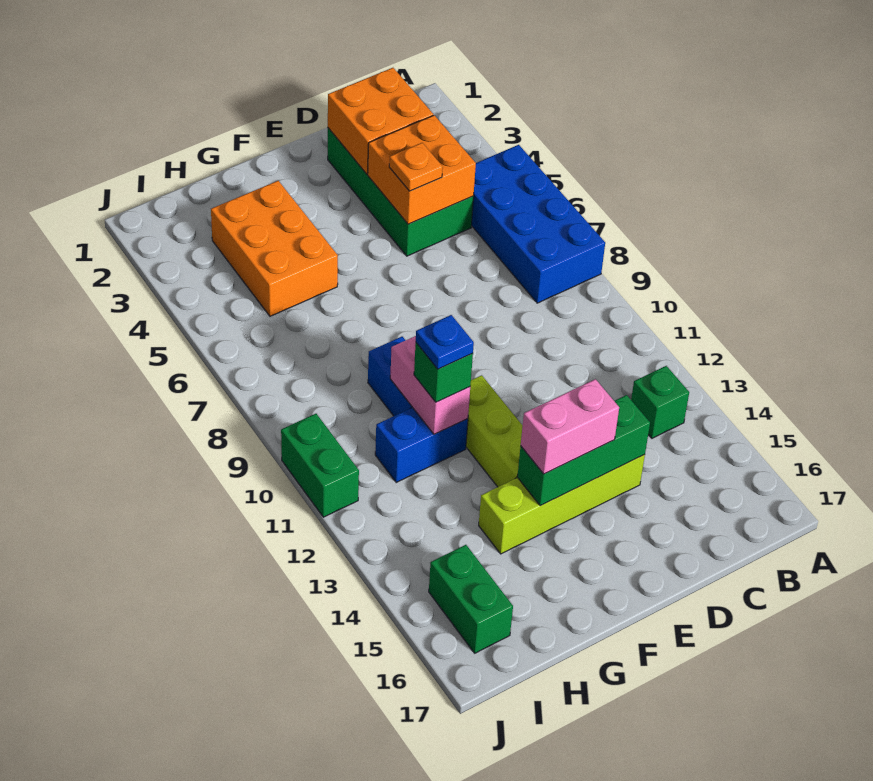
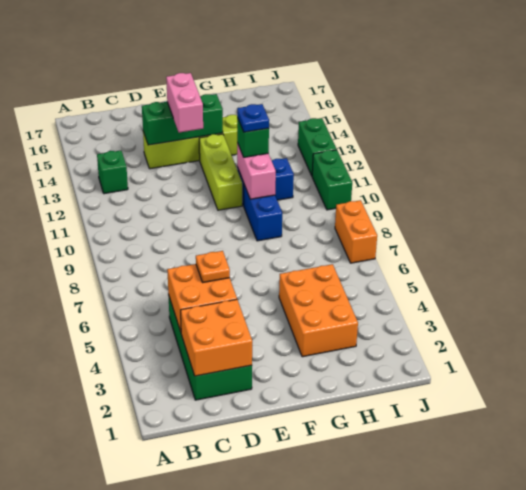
blue 2x4 brick [471,145,605,303] -> none
pink 1x2 brick [521,379,619,474] -> pink 1x2 brick turned to [166,73,203,133]
green 1x2 brick [429,545,513,653] -> green 1x2 brick moved to [298,118,337,176]
none -> orange 1x2 brick [335,200,377,263]

